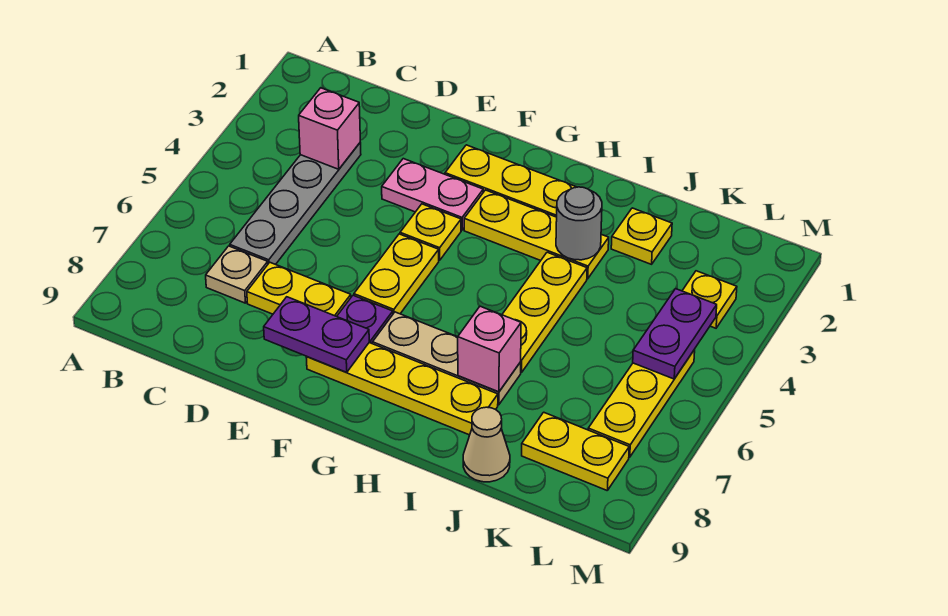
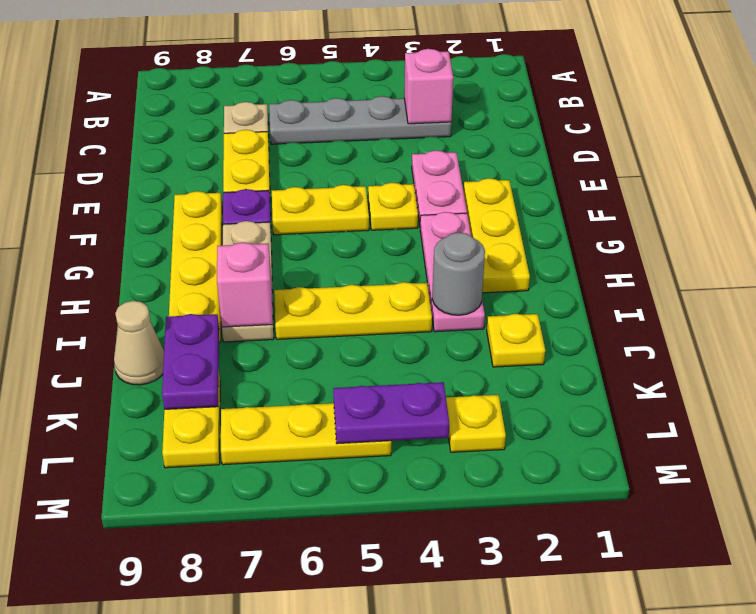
purple 1x2 plate [264,297,369,372] -> purple 1x2 plate moved to [162,314,219,409]
yellow 1x3 plate [464,190,609,279] -> pink 1x3 plate [420,212,485,332]

